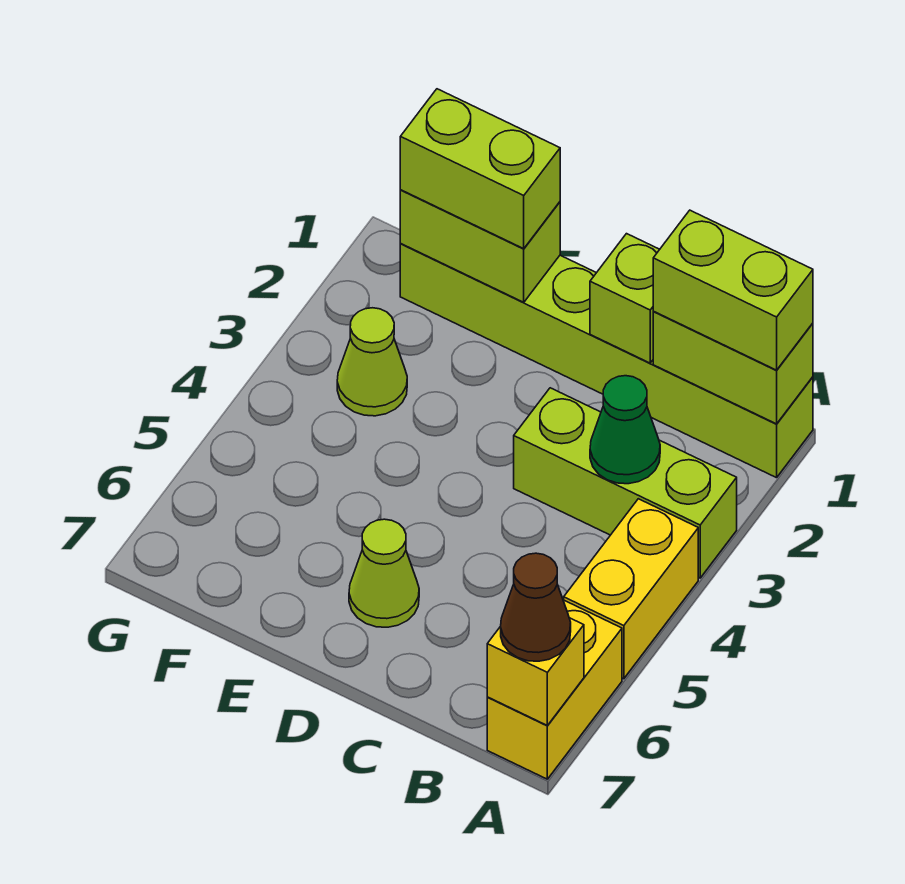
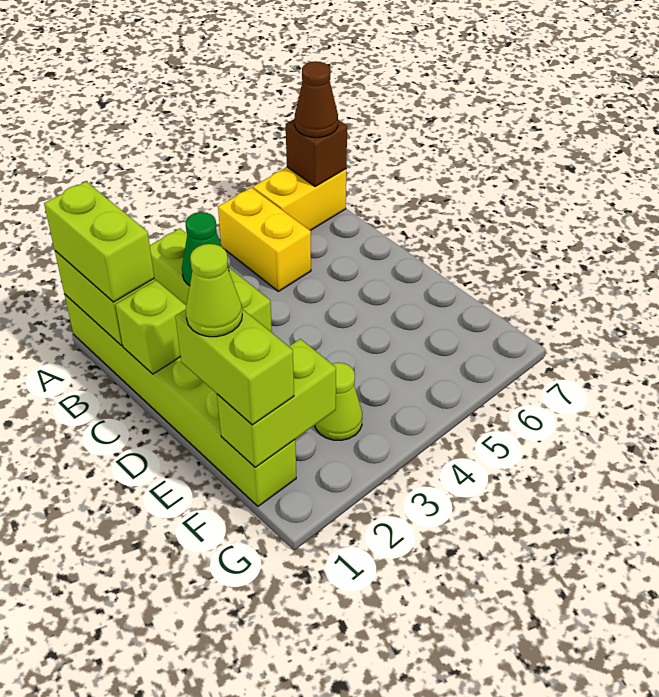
yellow 1x2 brick [564,499,698,679] -> yellow 1x2 brick turned to [218,188,311,291]
yellow 1x1 brick [487,618,584,726] -> brown 1x1 brick [286,119,347,187]
lime 1x1 cone [349,519,419,627] -> lime 1x1 cone moved to [186,244,242,337]
lime 1x2 brick [400,190,560,302] -> lime 1x2 brick turned to [217,339,336,467]

